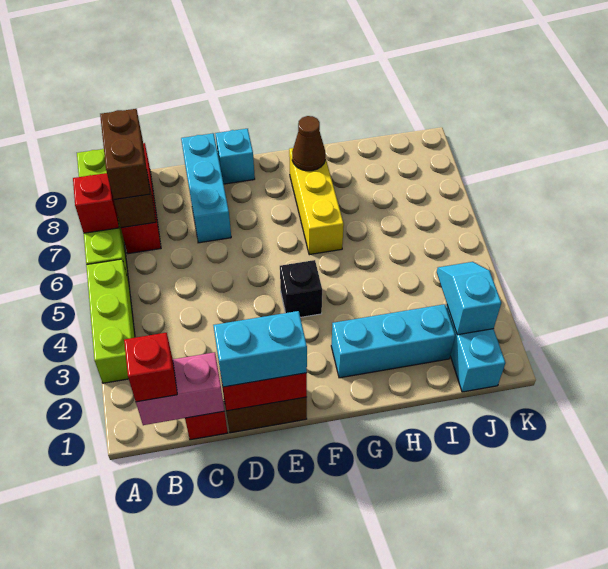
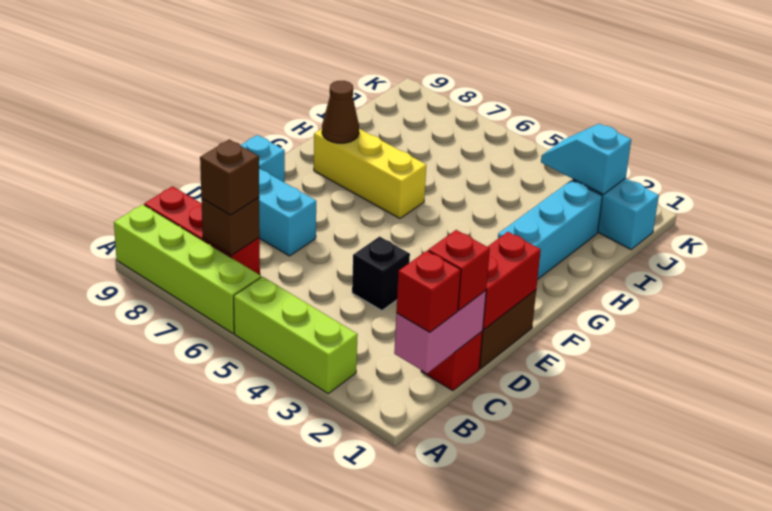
red 1x1 brick [73,173,119,233] -> red 1x1 brick moved to [428,230,490,310]
brown 1x2 brick [100,109,150,200] -> brown 1x1 brick [200,139,259,215]
cyan 1x2 brick [213,311,307,387] -> none
black 1x1 brick [280,260,322,317] -> black 1x1 brick moved to [352,236,410,311]

